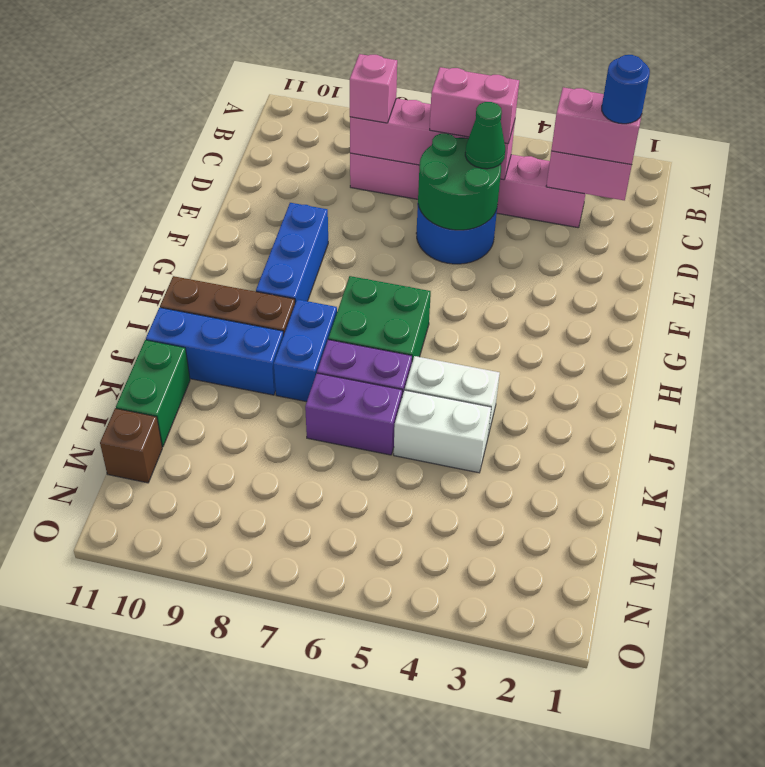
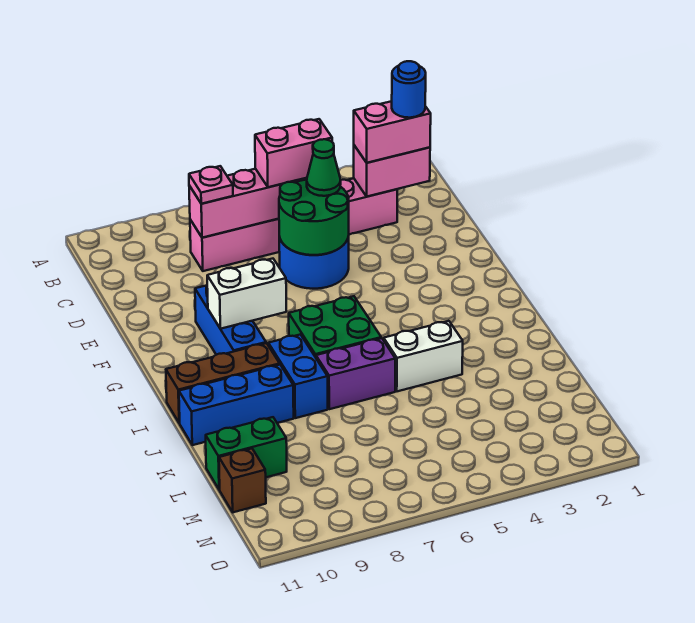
pink 1x1 brick [350,54,397,123] -> pink 1x1 plate [189,166,233,204]
white 1x2 brick [394,390,491,473] -> white 1x2 brick moved to [207,259,286,329]
purple 1x2 brick [305,373,402,455] -> none
green 1x2 brick [116,340,190,447] -> green 1x2 brick turned to [206,417,287,490]

